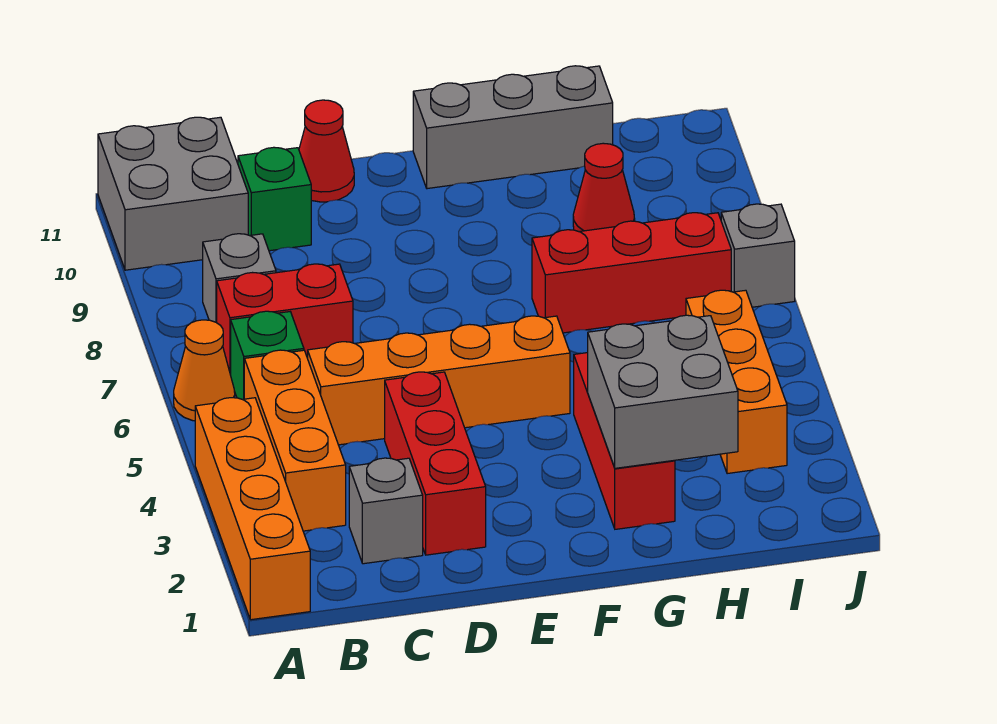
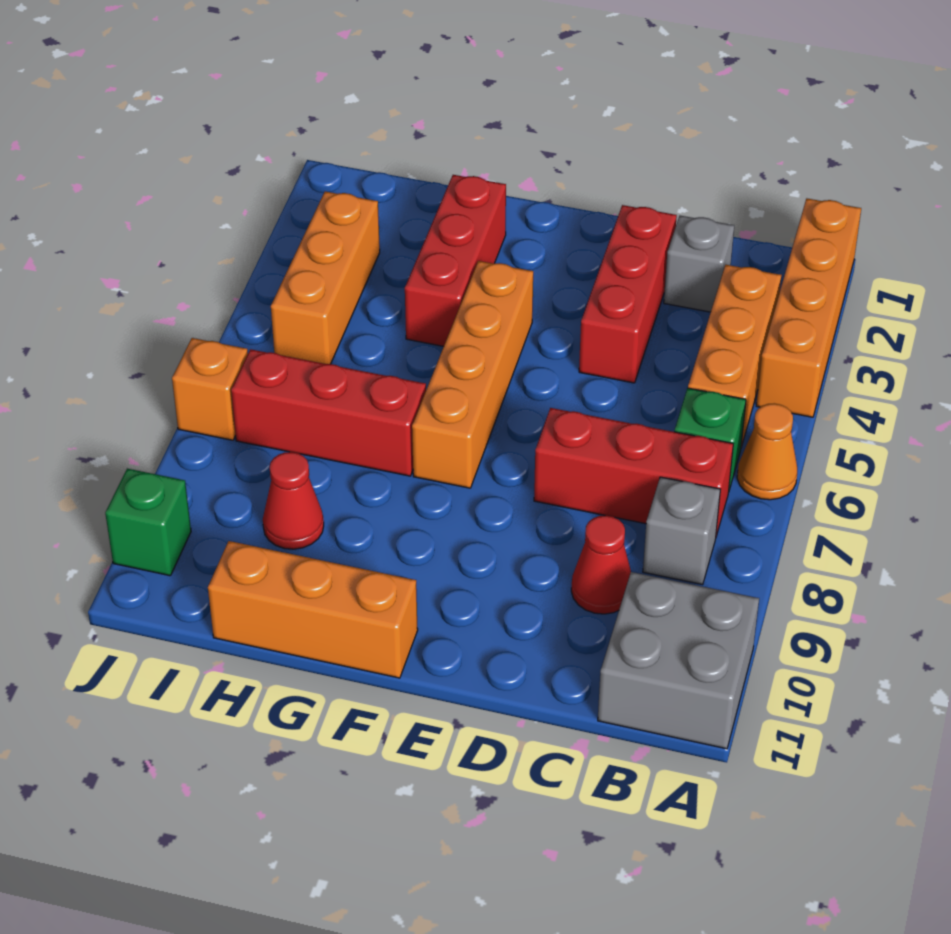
red 1x2 brick [217,264,353,375] -> red 1x3 brick [534,408,733,536]
orange 1x4 brick [308,316,570,445] -> orange 1x4 brick turned to [412,261,533,488]
green 1x1 brick [238,147,311,251] -> green 1x1 brick moved to [105,469,191,576]
red 1x1 cone [299,100,354,202] -> red 1x1 cone moved to [571,515,631,614]
grey 1x3 brick [413,66,613,189] -> orange 1x3 brick [208,541,418,678]
grey 2x2 brick [588,315,738,468] -> none
grey 1x1 brick [721,204,795,307] -> orange 1x1 brick [172,338,248,440]

